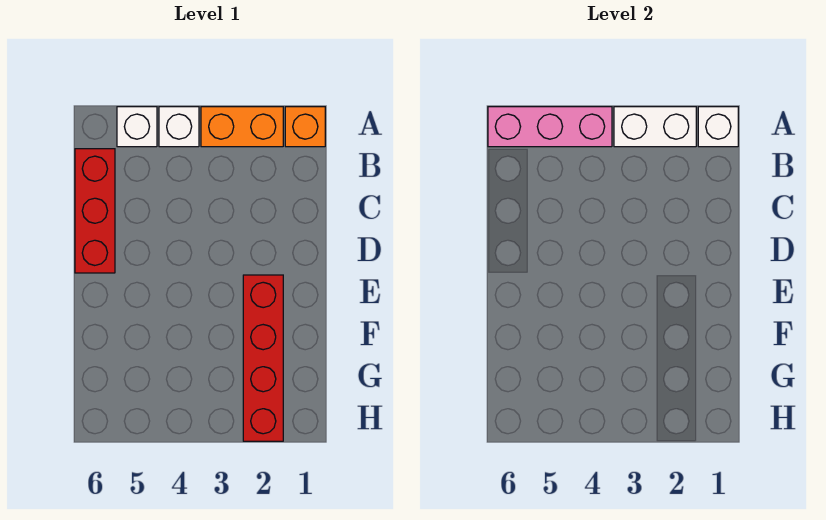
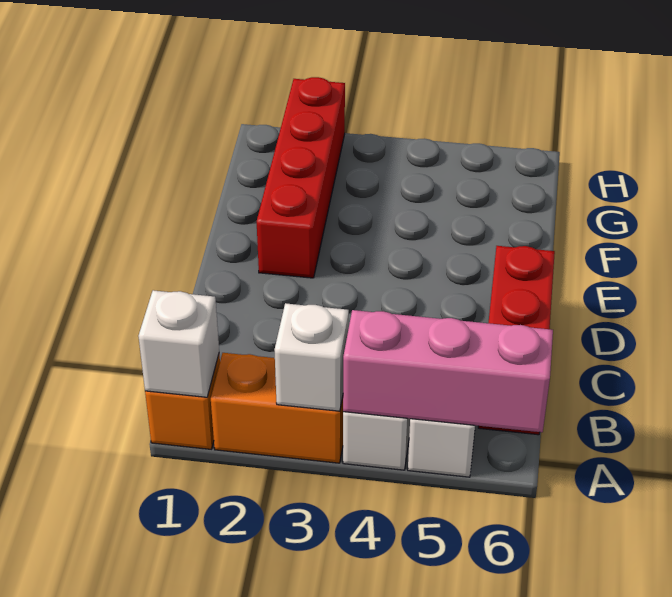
white 1x2 brick [614,107,696,147] -> white 1x1 brick [275,303,349,411]

